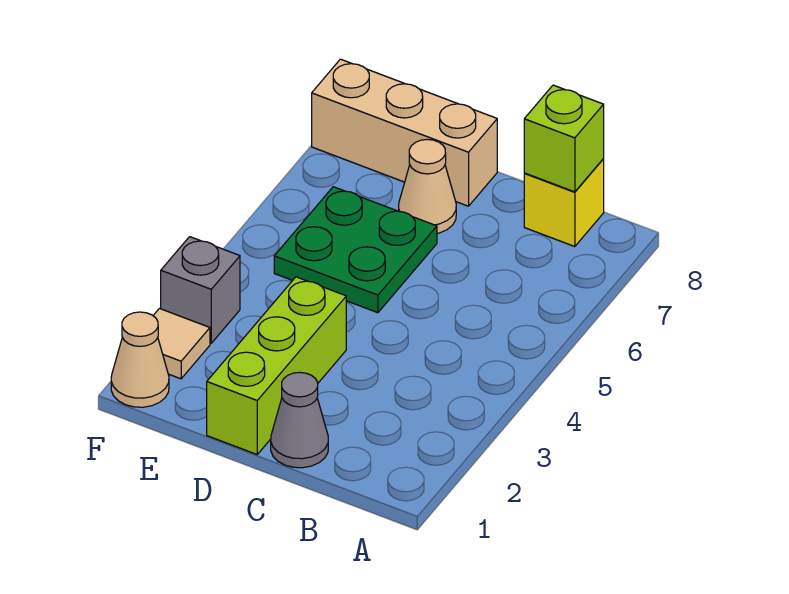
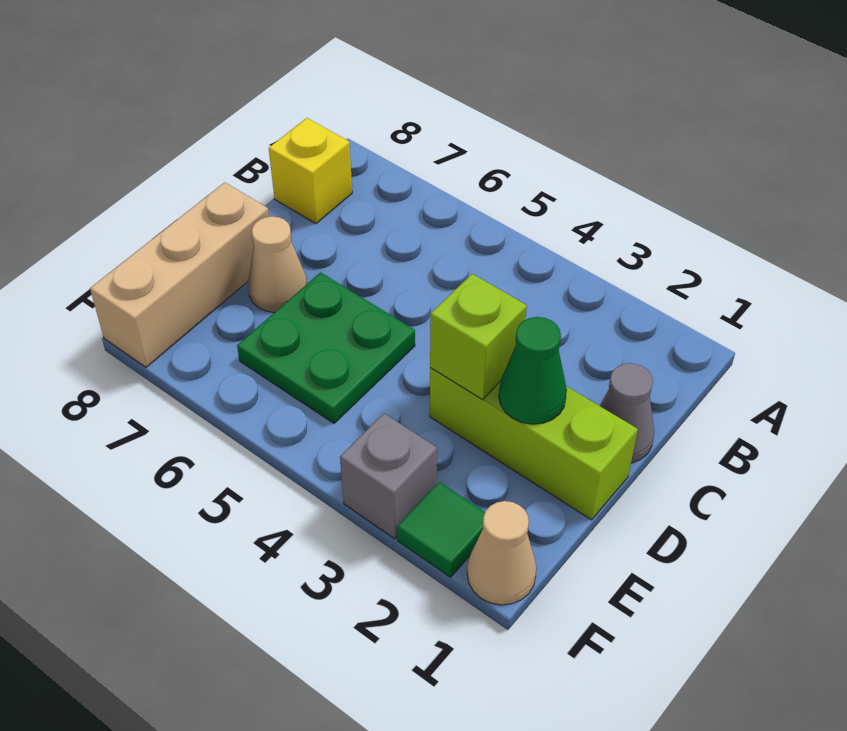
lime 1x1 brick [524,85,604,192] -> lime 1x1 brick moved to [430,274,527,400]
none -> green 1x1 cone [499,317,567,424]
tan 1x1 tile [153,309,210,379] -> green 1x1 tile [397,482,485,577]

